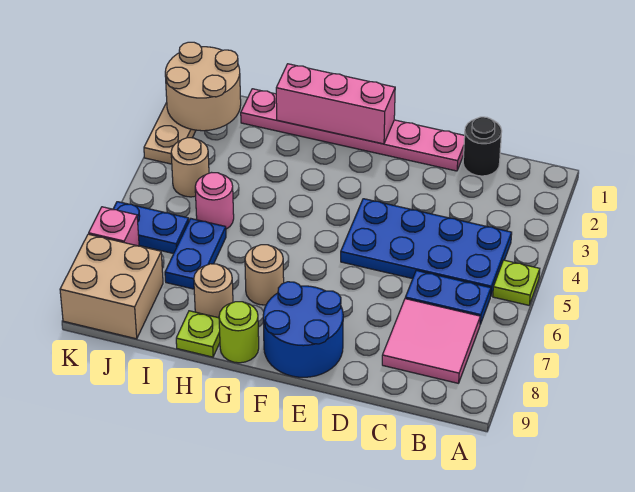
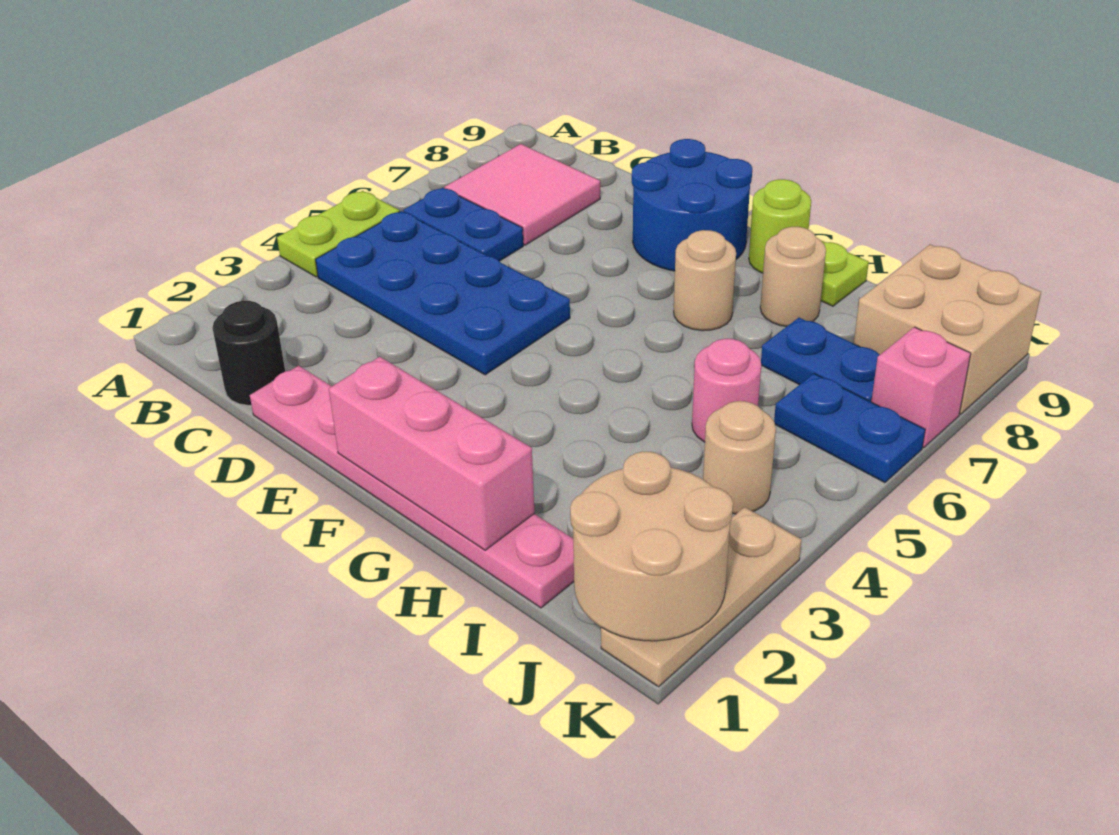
lime 1x1 plate [493,260,540,305] -> lime 1x2 plate [277,191,400,277]
blue 1x2 plate [165,219,226,289] -> blue 1x2 plate turned to [761,318,879,402]

